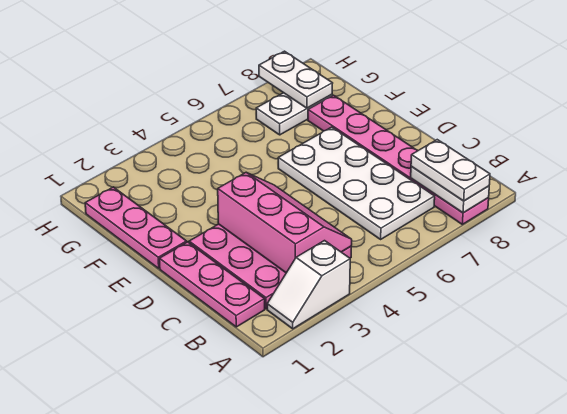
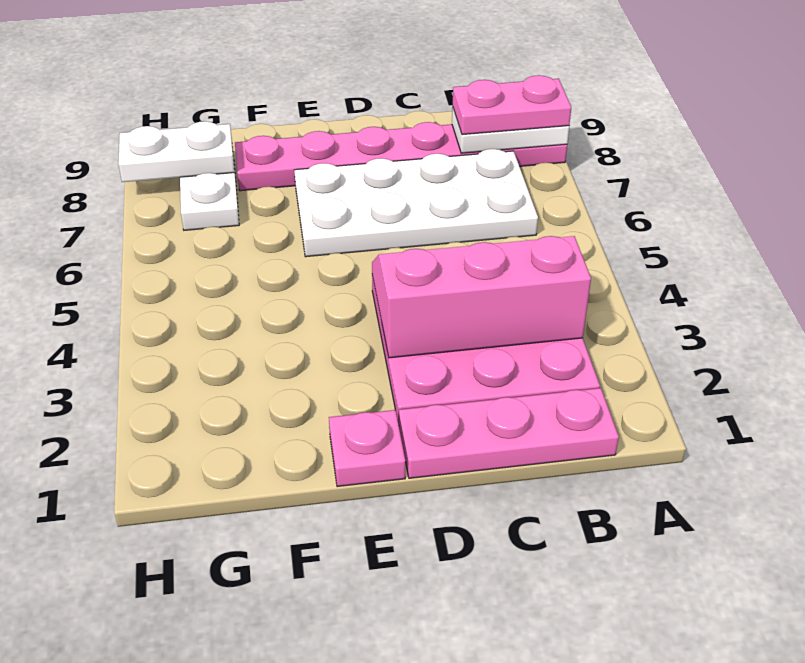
white 1x2 slope [267,241,350,329] -> none
white 1x2 plate [411,140,490,201] -> pink 1x2 plate [453,75,571,135]
pink 1x3 plate [85,187,187,268] -> pink 1x1 plate [329,410,405,487]

